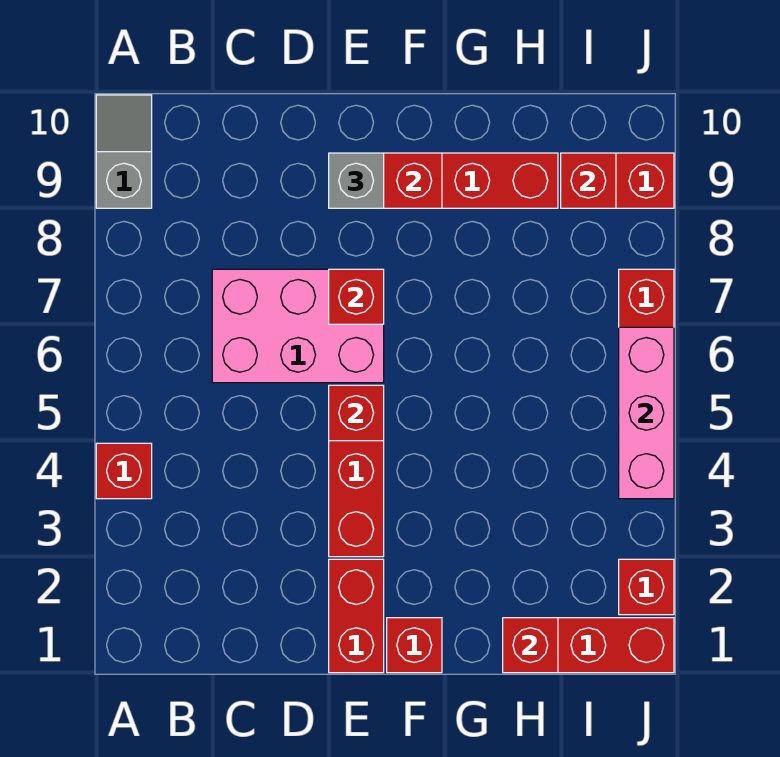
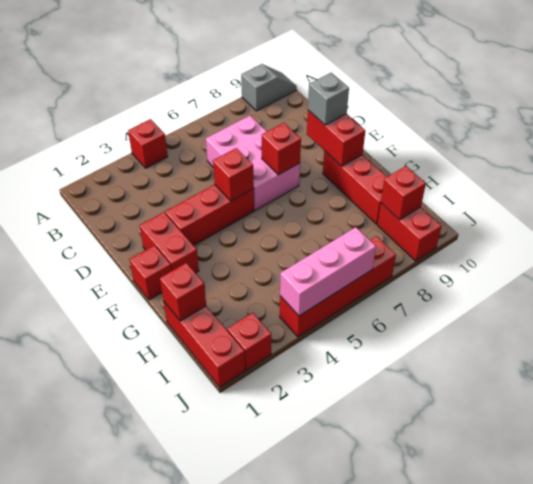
red 1x2 brick [329,559,384,673] -> red 1x2 brick turned to [140,212,199,273]

